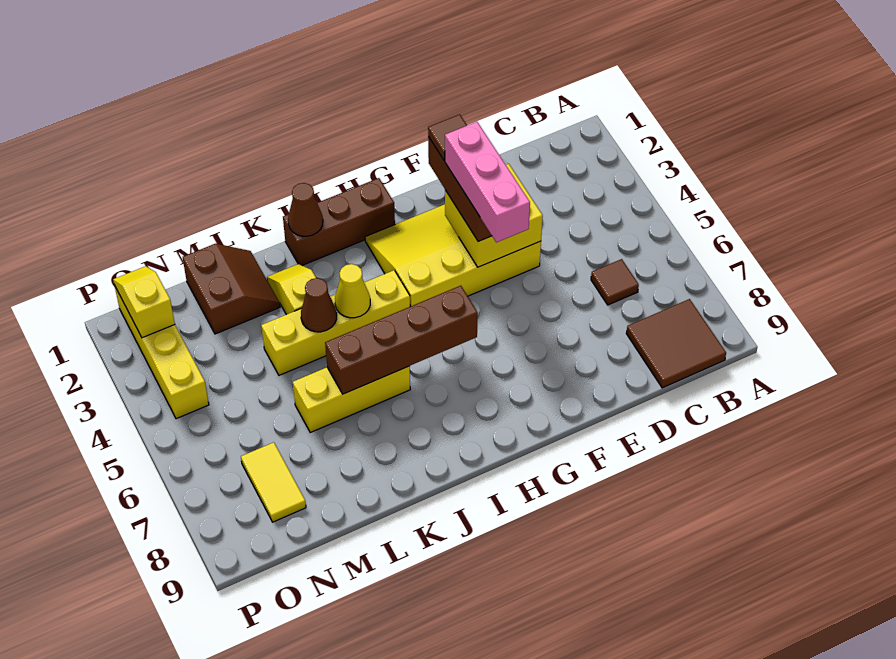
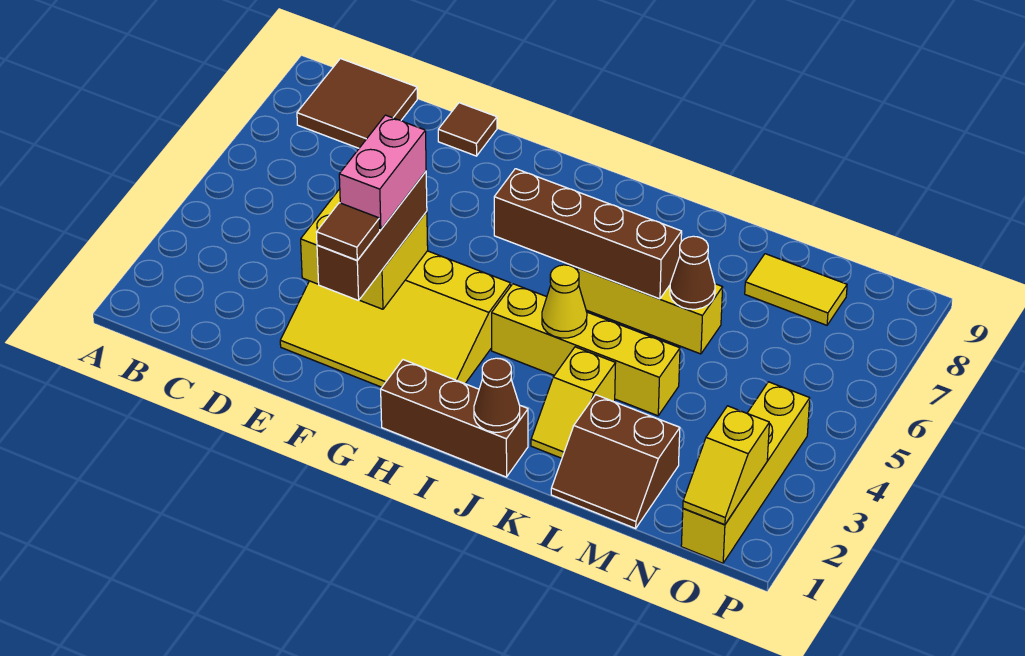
brown 1x1 tile [591,259,639,305] -> brown 1x1 tile moved to [438,103,497,156]
pink 1x3 brick [445,122,530,242] -> pink 1x2 brick [339,115,426,230]
brown 1x1 cone [301,278,337,332] -> brown 1x1 cone moved to [670,236,715,309]
brown 2x2 slope [183,244,280,334] -> brown 2x2 slope turned to [551,395,680,528]
yellow 1x2 tile [241,442,306,522] -> yellow 1x2 tile turned to [745,254,847,325]

